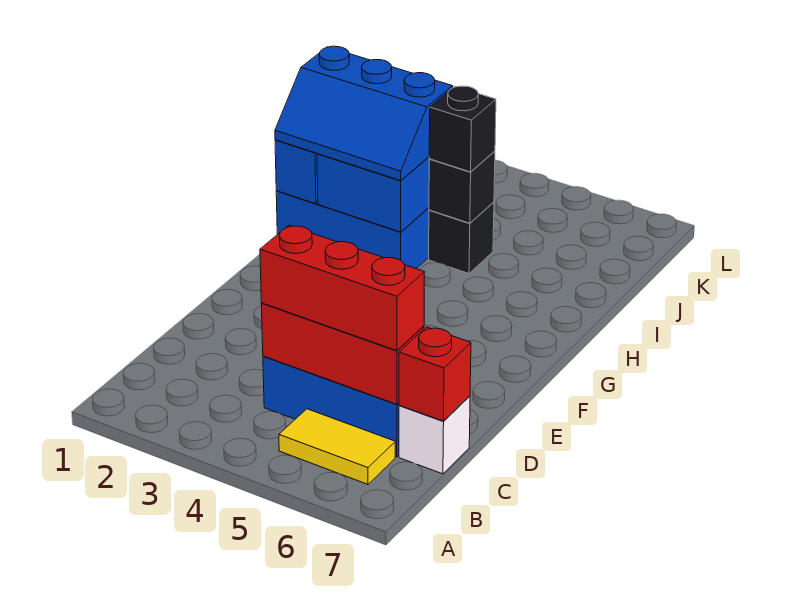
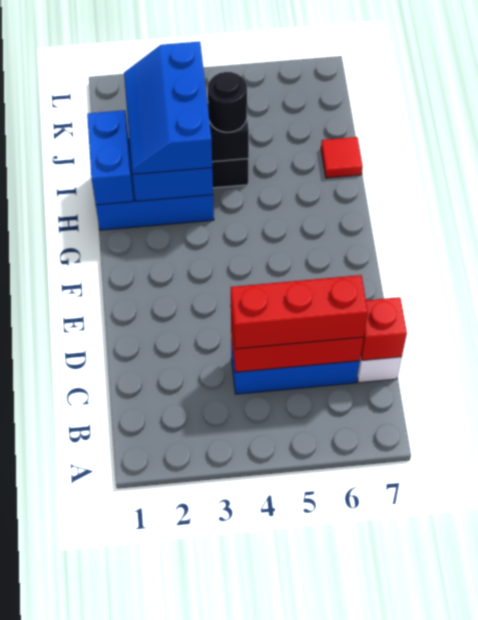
yellow 1x2 tile [279,409,395,484] -> none
blue 2x3 slope [275,46,453,181] -> blue 2x3 slope turned to [124,41,212,174]
black 1x1 brick [429,86,496,172] -> black 1x1 round brick [208,72,247,132]
none -> red 1x1 tile [321,137,363,178]

